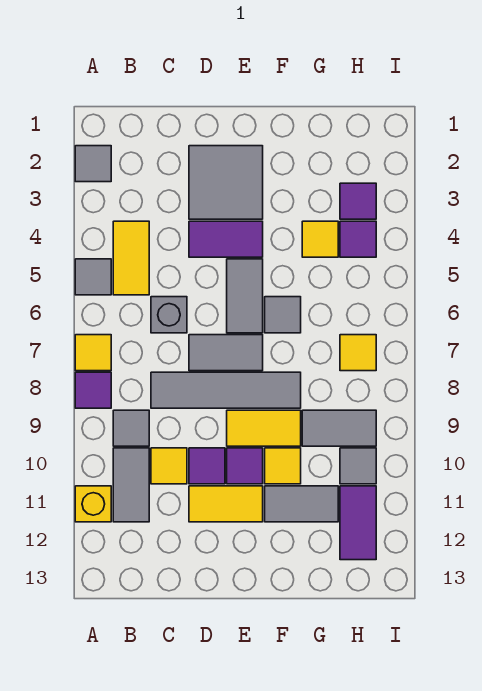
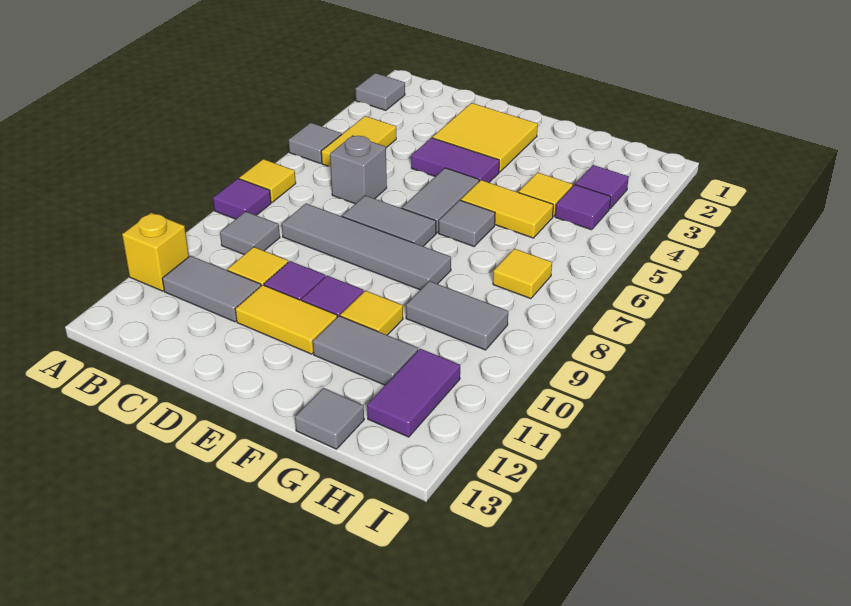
grey 1x2 tile [113,448,149,522] -> grey 1x2 tile turned to [162,256,261,322]
grey 2x2 tile [189,146,263,219] -> yellow 2x2 tile [432,103,538,172]
yellow 1x2 tile [227,410,301,446] -> yellow 1x2 tile moved to [461,180,553,238]
grey 1x1 tile [340,448,376,484] -> grey 1x1 tile moved to [295,388,364,449]

